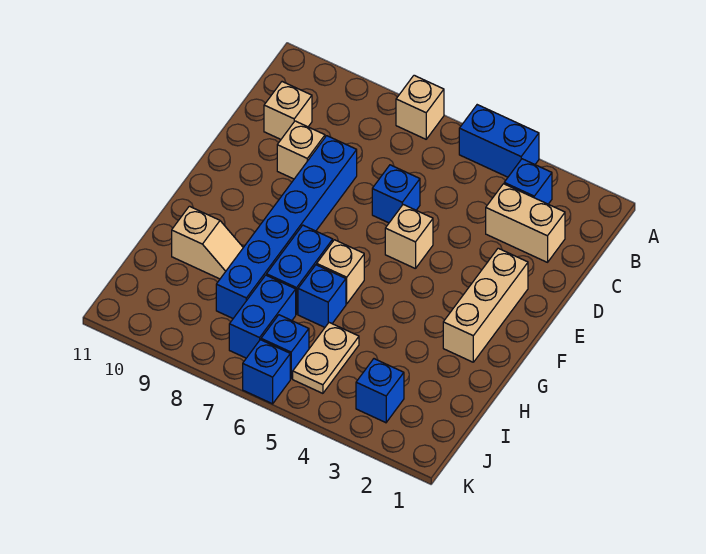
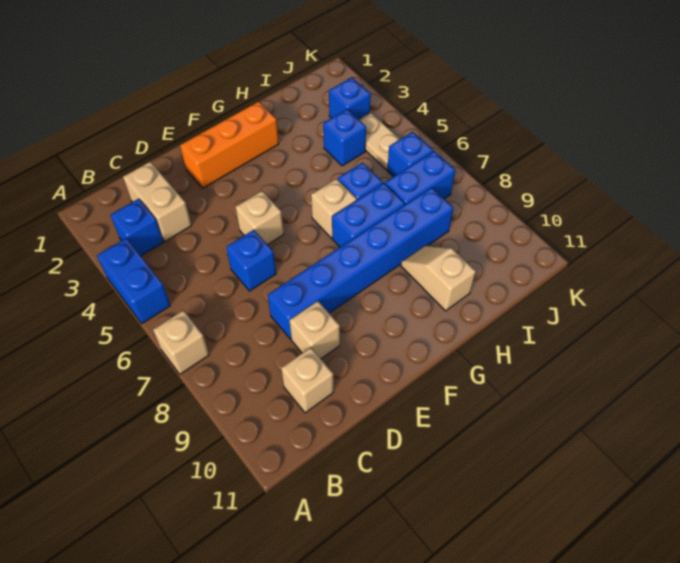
tan 1x3 brick [443,248,528,362] -> orange 1x3 brick [180,101,279,188]
tan 1x2 plate [293,323,359,393] -> tan 1x2 plate turned to [359,112,400,170]
blue 1x1 brick [243,340,290,404] -> blue 1x1 brick moved to [323,109,366,166]

